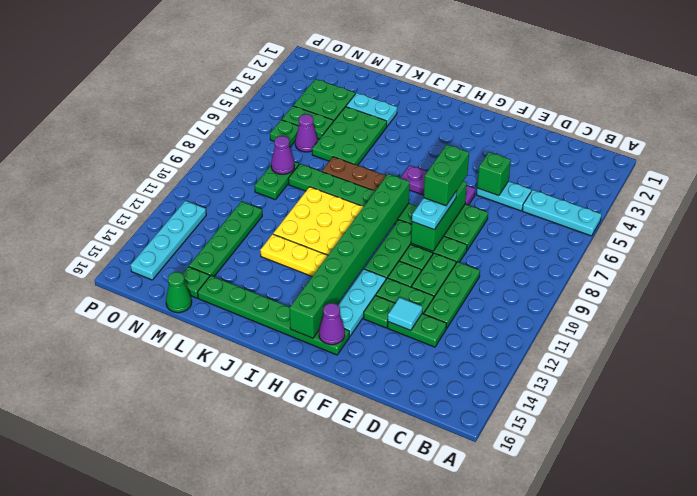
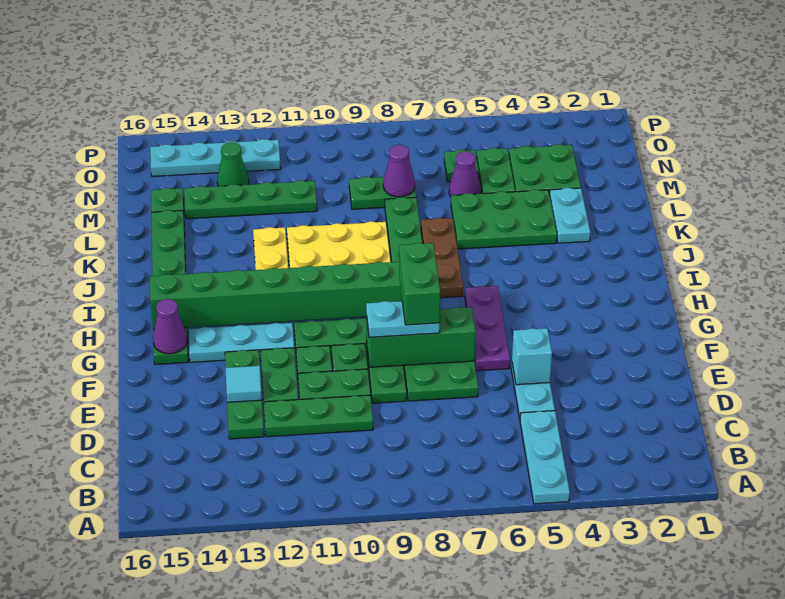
green 1x1 brick [477,152,511,196] -> cyan 1x1 brick [512,328,552,385]
green 1x2 brick [424,145,469,206] -> green 1x2 brick turned to [399,243,440,325]
green 1x1 cone [166,272,192,313] -> green 1x1 cone moved to [217,142,249,186]

